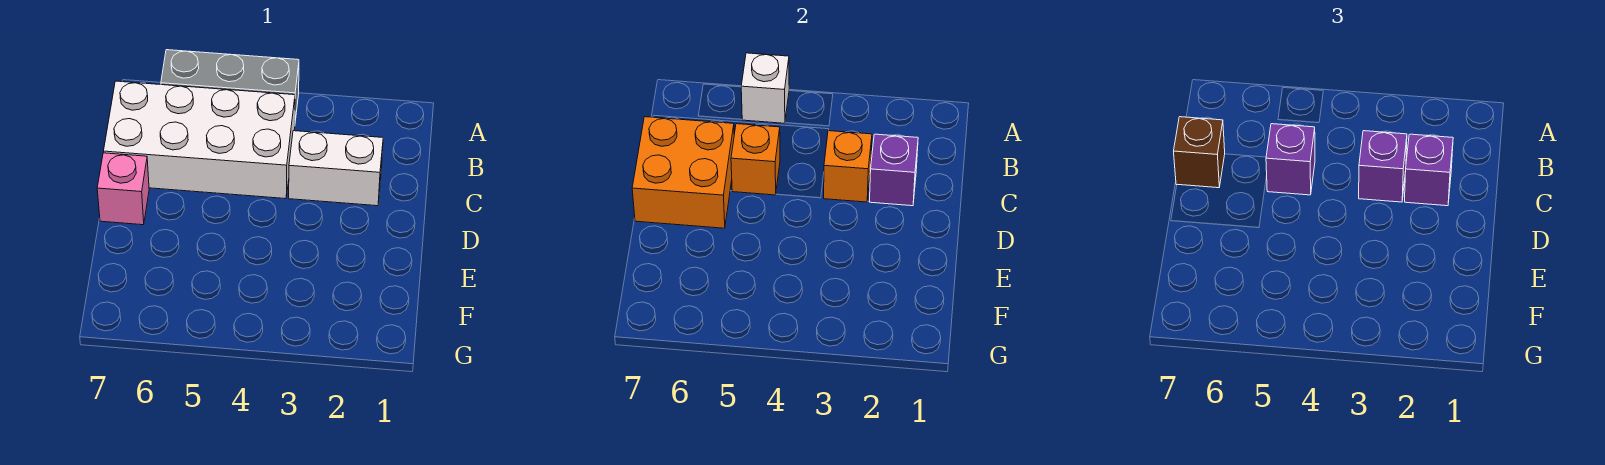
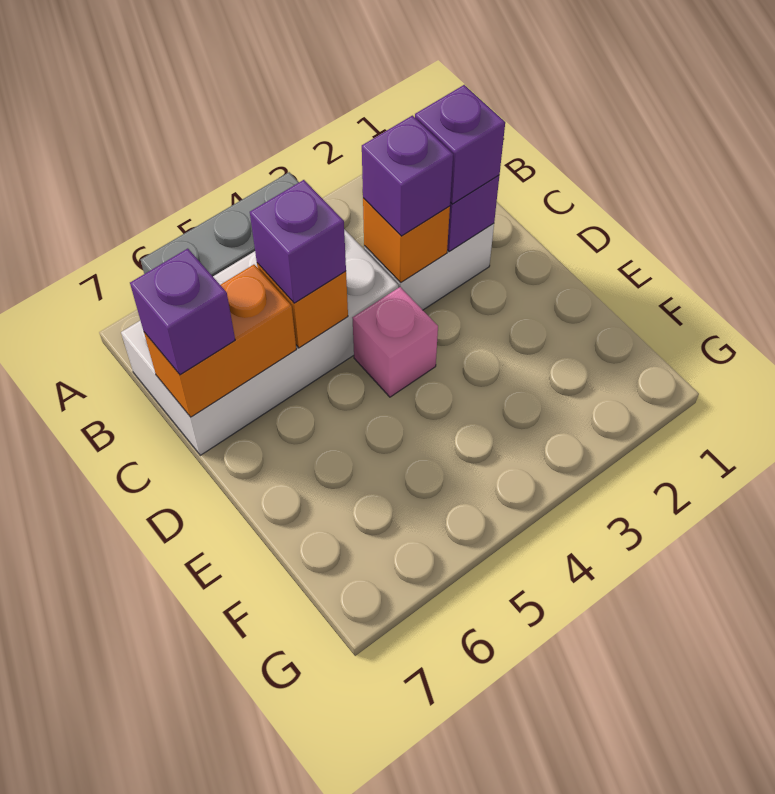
white 1x1 brick [741,53,789,123] -> none
orange 2x2 brick [632,117,734,228] -> orange 1x2 brick [144,265,296,417]
brown 1x1 brick [1174,117,1225,188] -> purple 1x1 brick [130,249,235,375]
pink 1x1 brick [97,153,149,225] -> pink 1x1 brick moved to [353,287,438,397]

